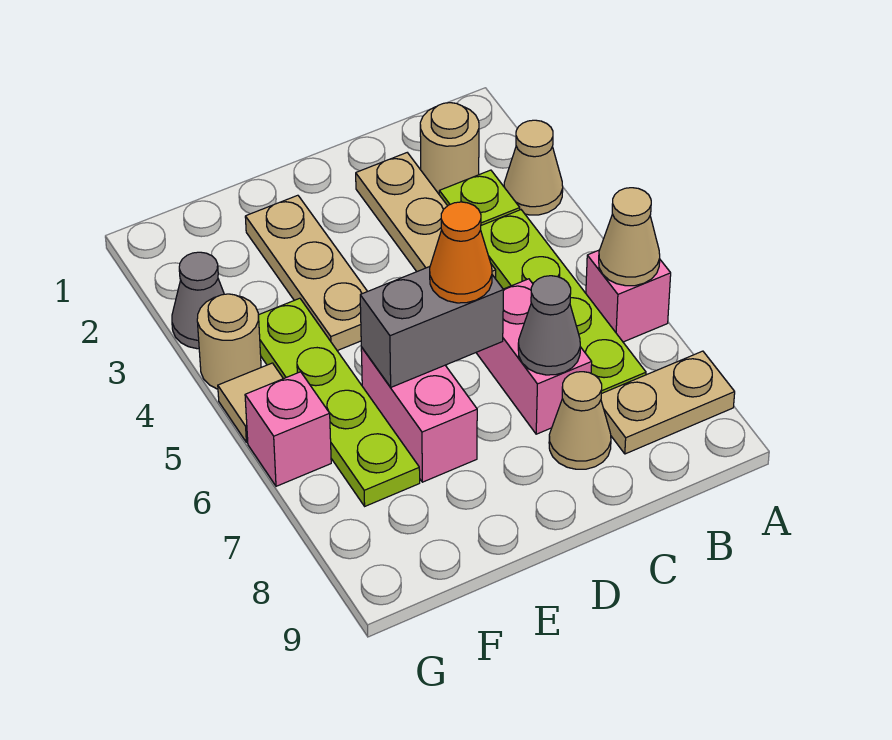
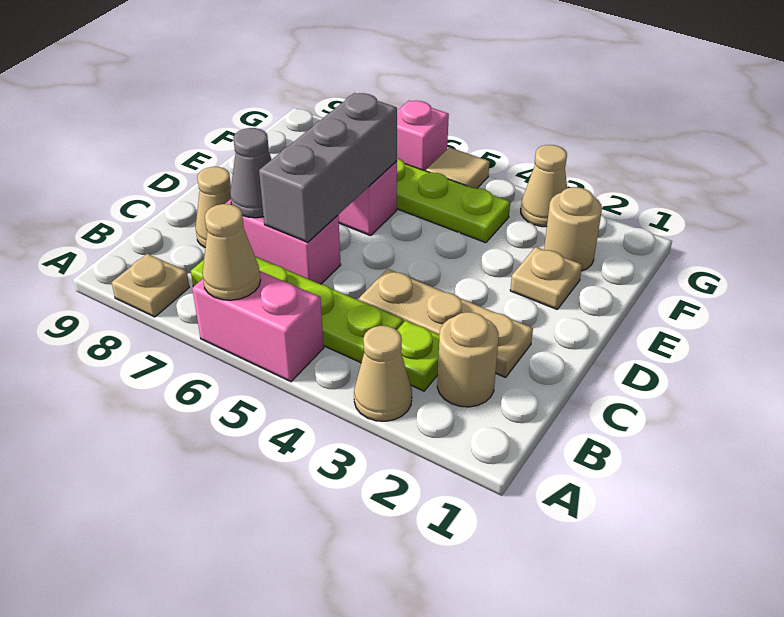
pink 1x1 brick [586,250,671,342] -> pink 1x2 brick [192,271,324,382]
tan 1x2 plate [601,351,735,454] -> tan 1x1 plate [112,254,189,317]
grey 1x2 brick [360,267,503,387] -> grey 1x3 brick [259,93,397,242]
orange 1x1 cone [430,202,492,303] -> none
tan 1x3 plate [245,195,367,351] -> tan 1x1 plate [510,247,582,309]
grey 1x1 cone [172,252,224,349] -> tan 1x1 cone [521,145,567,227]
tan 1x1 round brick [197,294,261,389] -> tan 1x1 round brick moved to [544,187,602,271]

